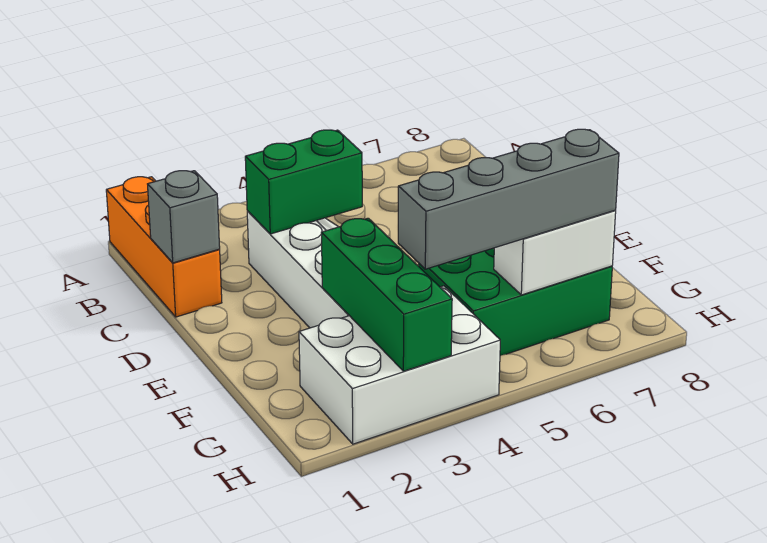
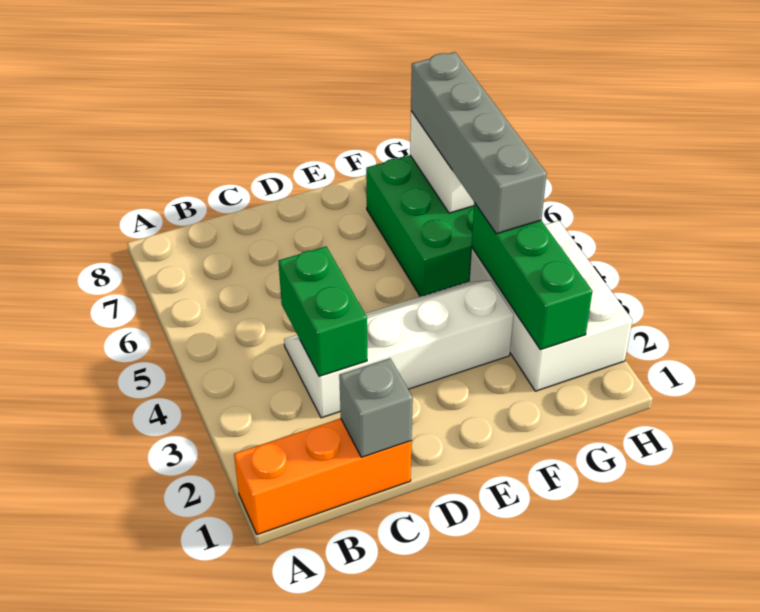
green 1x3 brick [321,218,452,371] -> green 1x3 brick turned to [472,203,592,350]

